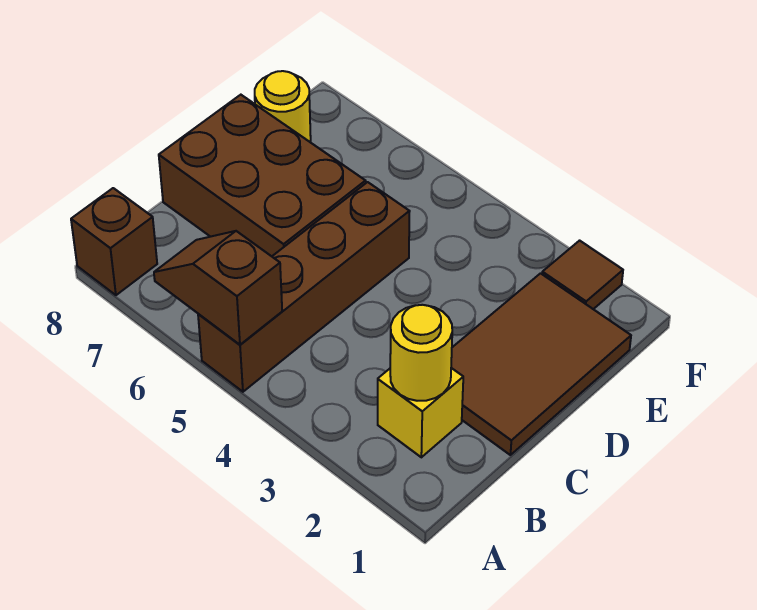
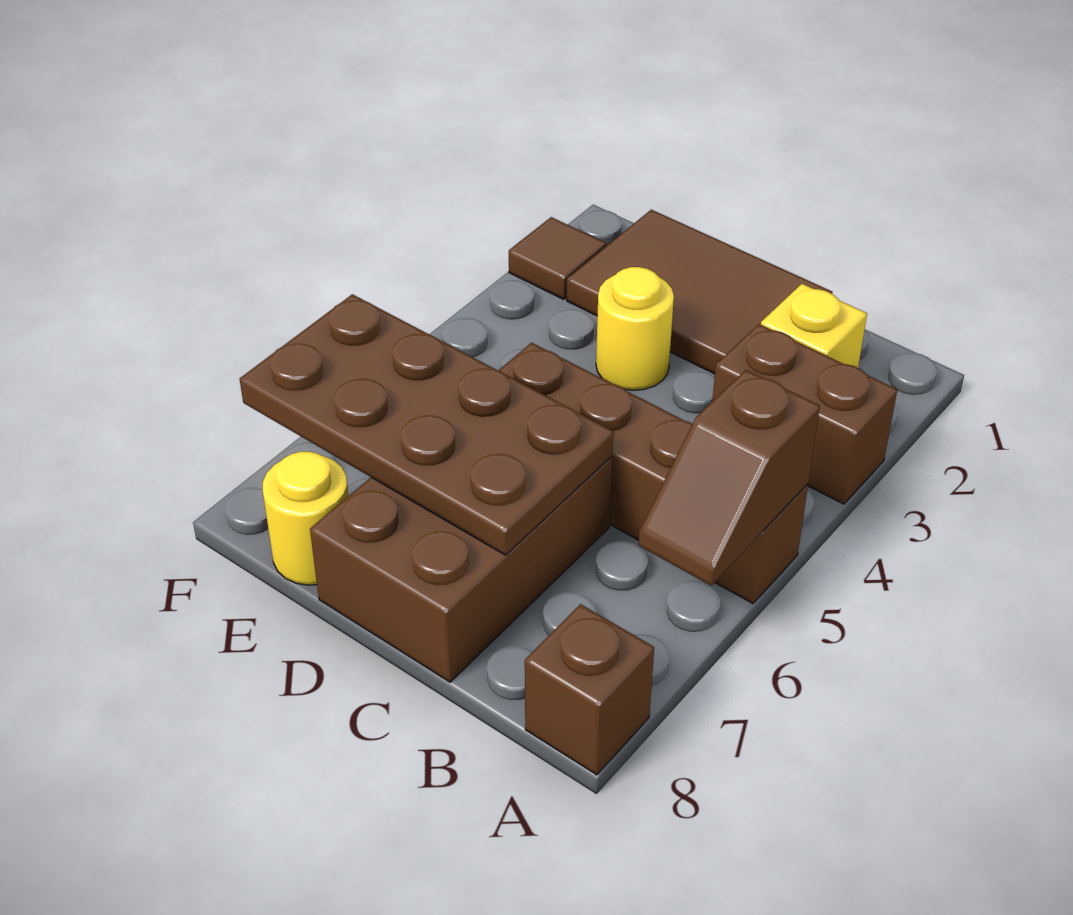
none -> brown 1x2 brick [712,324,897,504]
yellow 1x1 round brick [390,305,452,401] -> yellow 1x1 round brick moved to [596,267,674,390]
none -> brown 2x4 plate [240,294,613,555]

